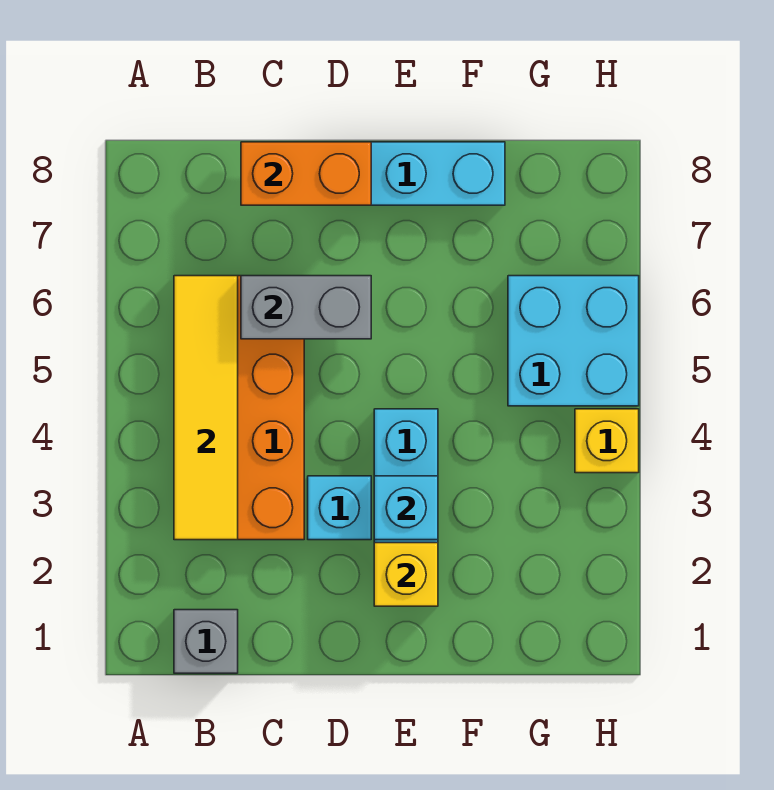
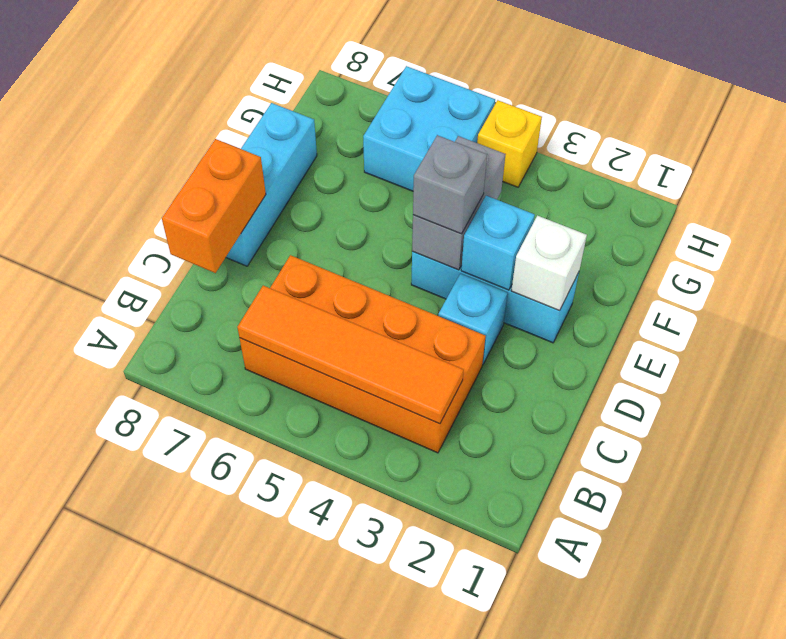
grey 1x1 brick [174,610,238,673] -> grey 1x1 brick moved to [413,135,487,234]
yellow 1x4 tile [174,276,238,540] -> orange 1x4 tile [237,286,464,424]
grey 1x2 brick [241,276,371,339] -> grey 1x2 brick moved to [412,136,505,270]
yellow 1x1 brick [374,543,438,606] -> white 1x1 brick [511,216,587,310]

